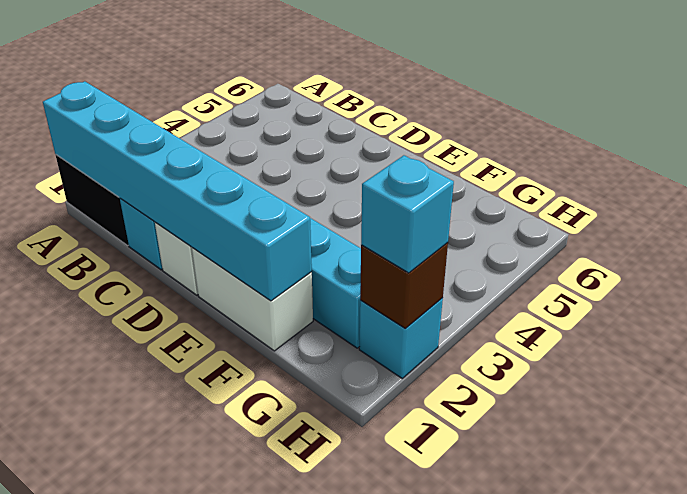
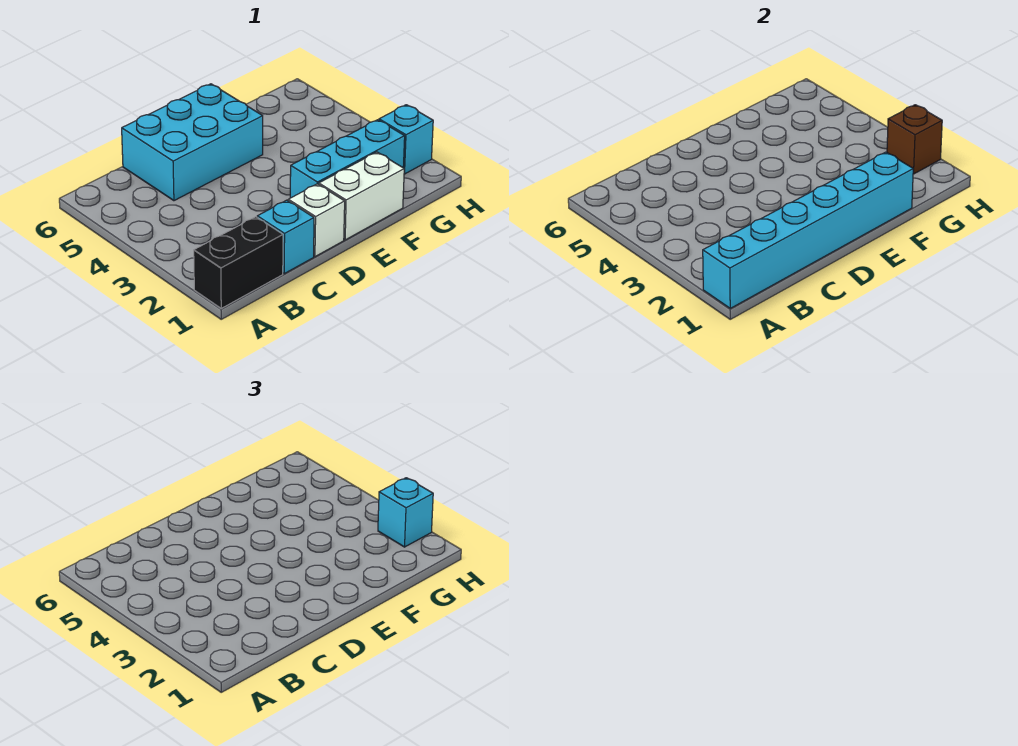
none -> cyan 2x3 brick [122,84,263,201]

